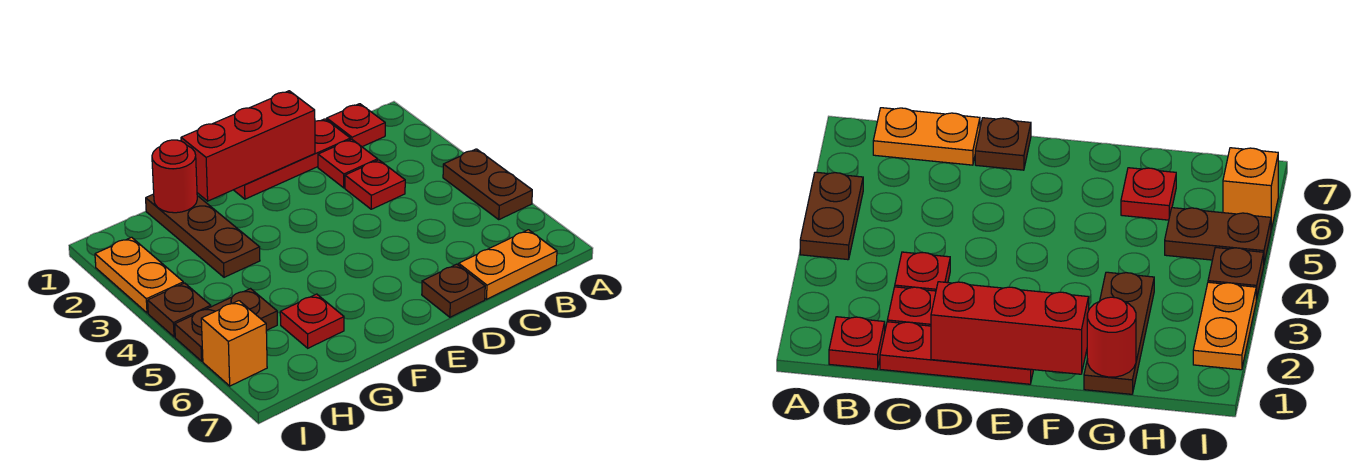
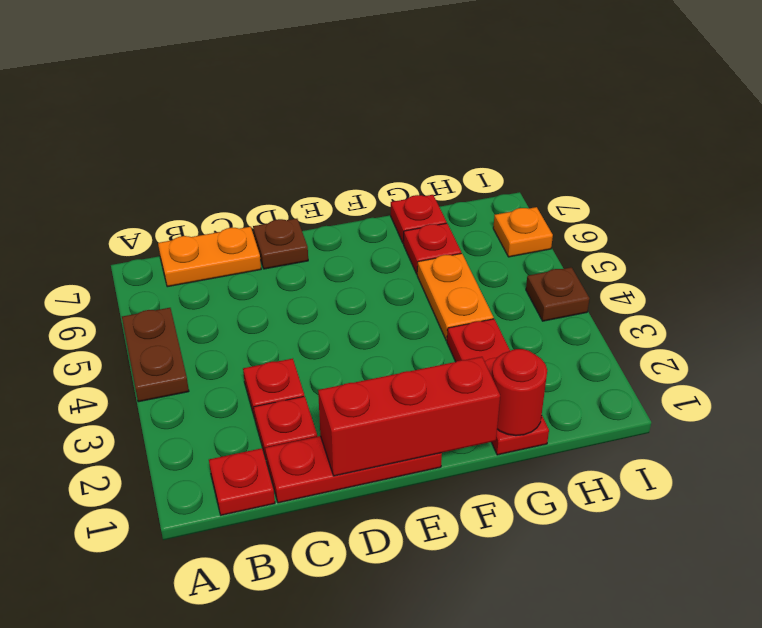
brown 1x3 plate [146,194,260,277] -> red 1x3 plate [447,319,549,455]
none -> red 1x1 plate [391,195,447,244]
brown 1x2 plate [175,289,277,361] -> none
orange 1x2 plate [95,237,183,313] -> orange 1x2 plate moved to [417,253,494,340]
orange 1x1 brick [201,301,267,386] -> orange 1x1 plate [493,207,553,257]

